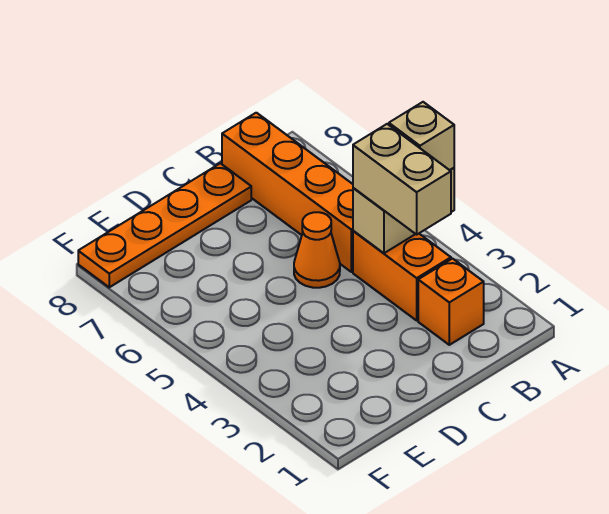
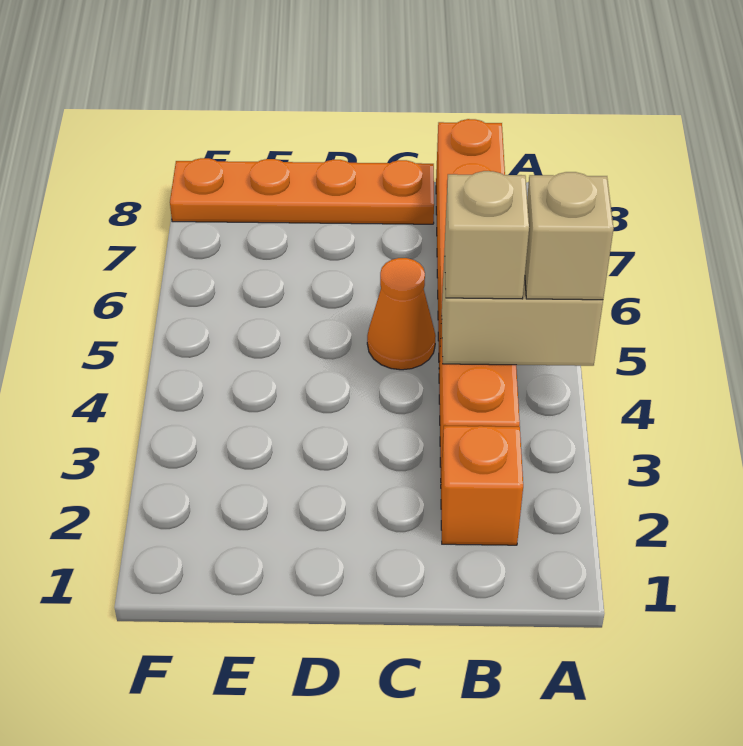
tan 1x2 brick [353,124,451,234] -> tan 1x1 brick [445,171,529,299]

